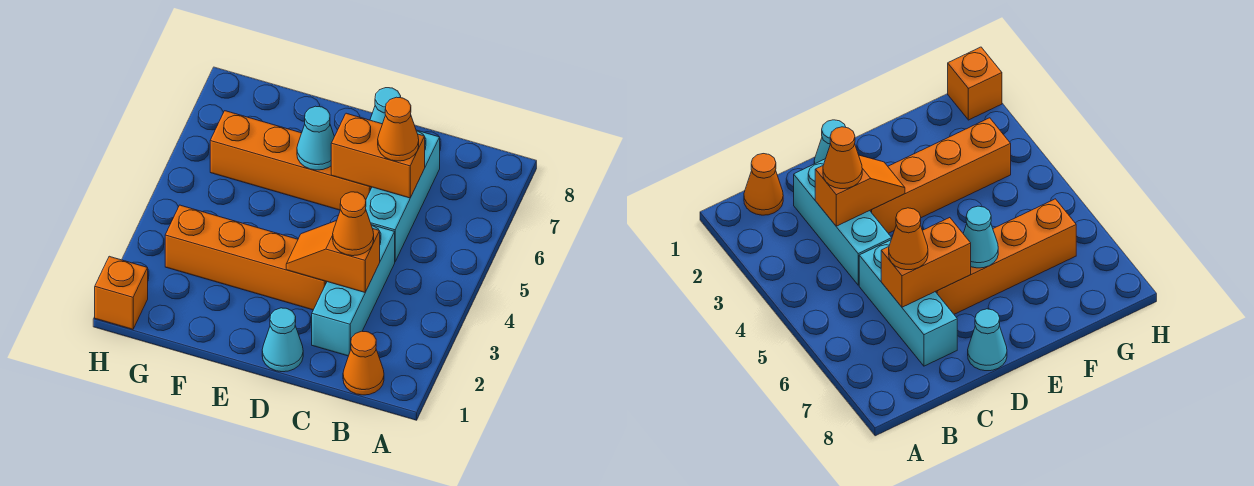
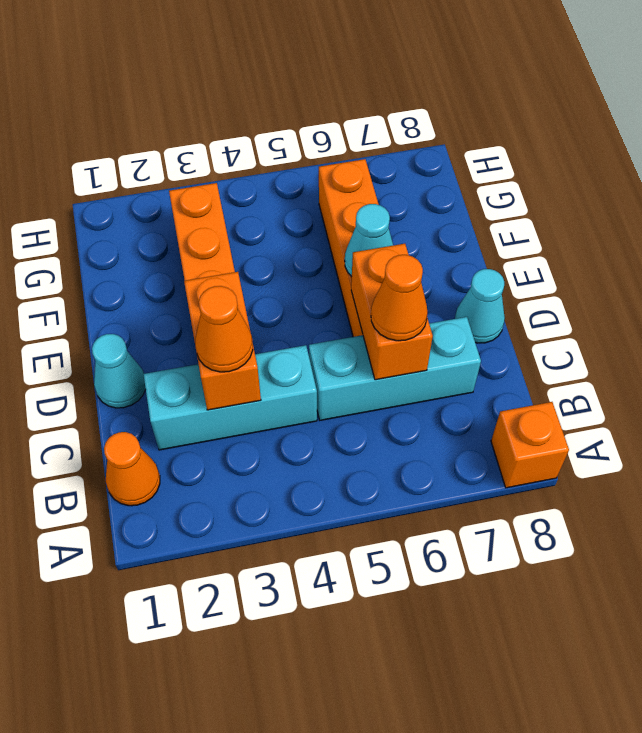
orange 1x2 slope [286,221,380,292] -> orange 1x2 brick [184,272,261,410]
orange 1x1 brick [95,256,148,329] -> orange 1x1 brick moved to [491,402,569,488]

